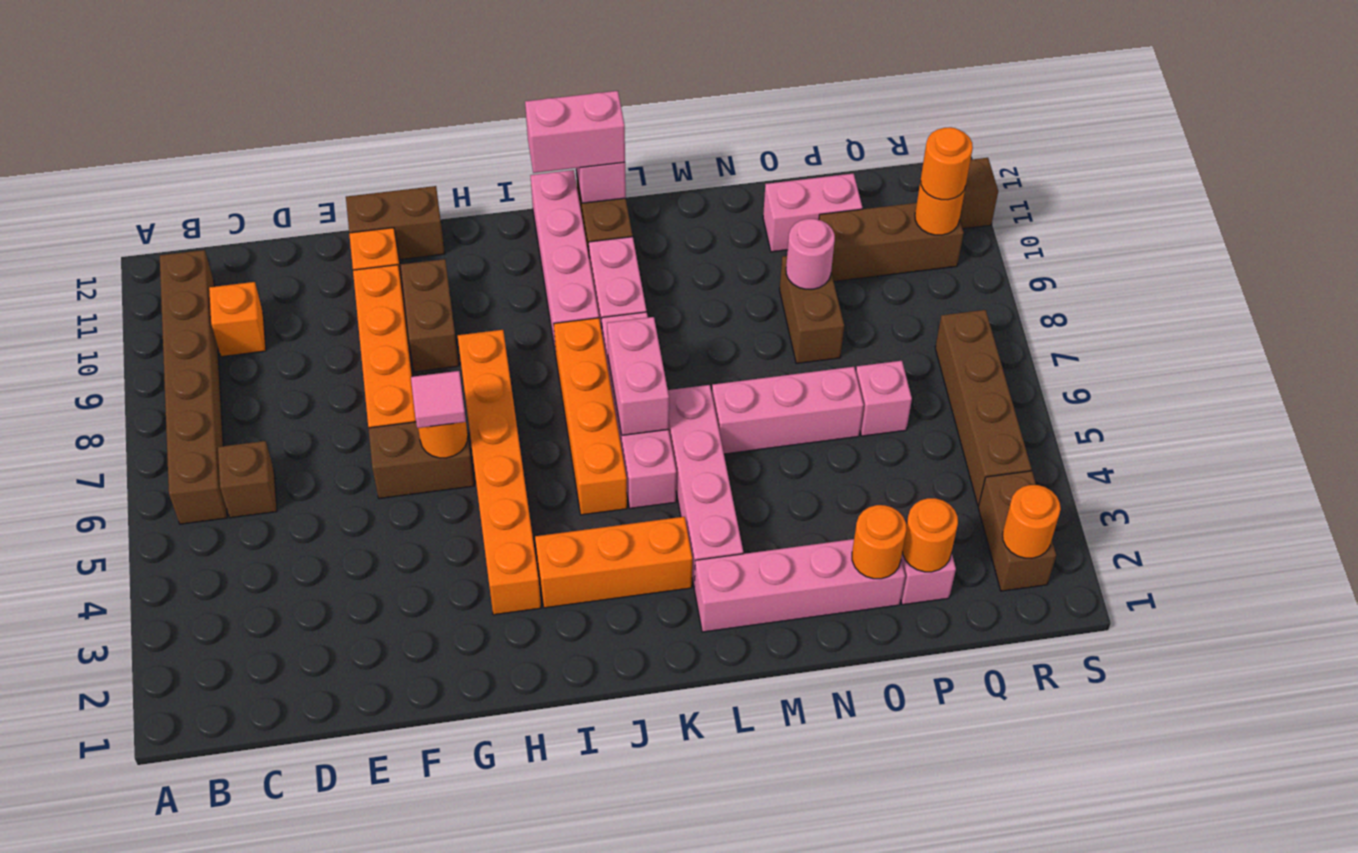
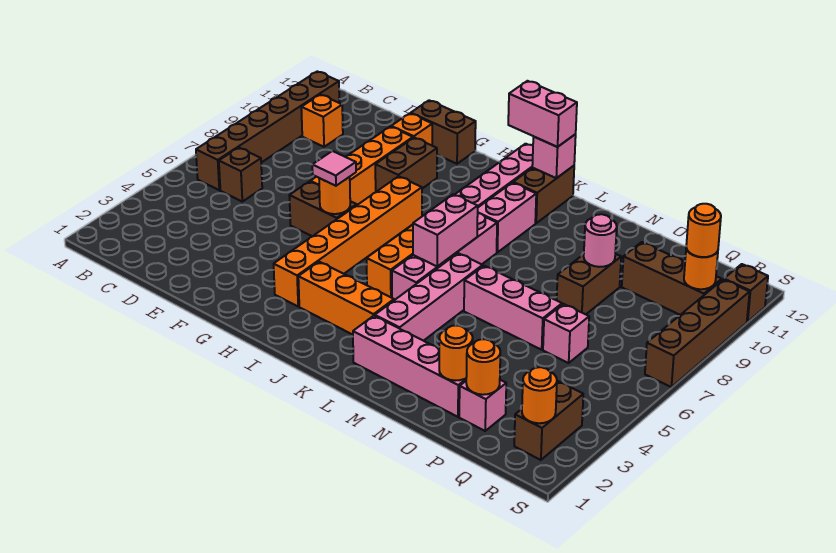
pink 1x2 brick [763,173,862,252] -> none
brown 1x4 brick [935,310,1032,506] -> brown 1x4 brick moved to [645,279,750,387]

